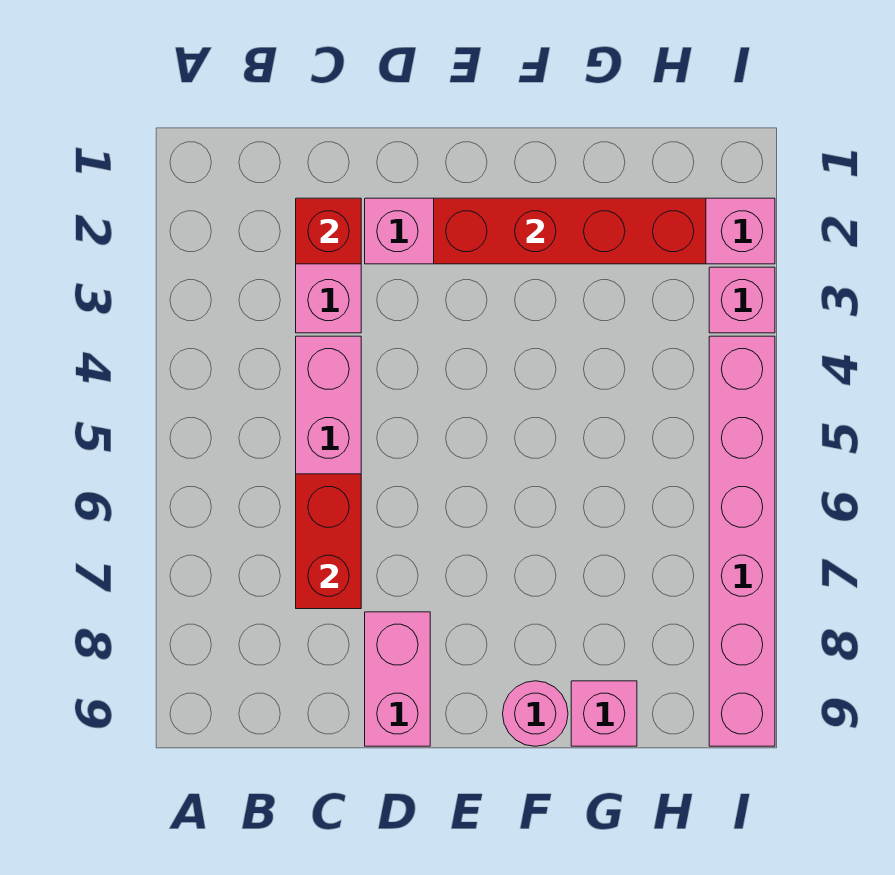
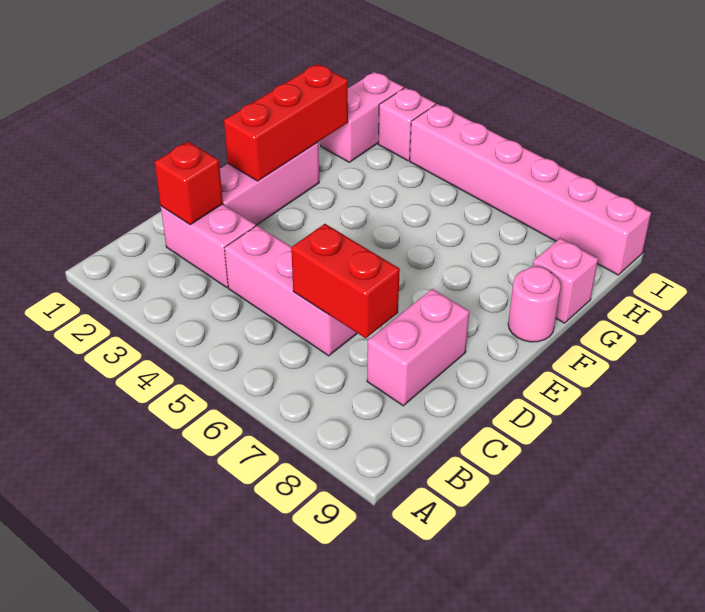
pink 1x2 brick [365,612,430,746] -> pink 1x2 brick turned to [367,289,469,406]
red 1x4 brick [434,198,706,264] -> red 1x3 brick [224,64,348,181]

